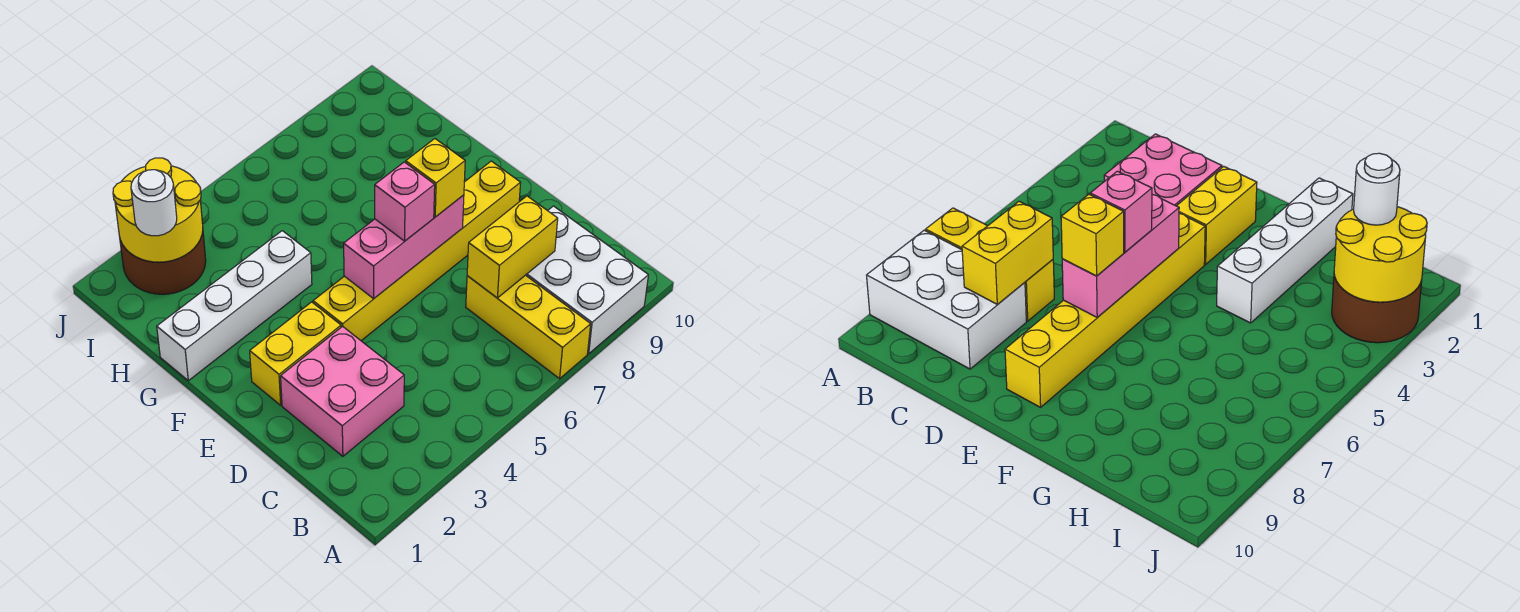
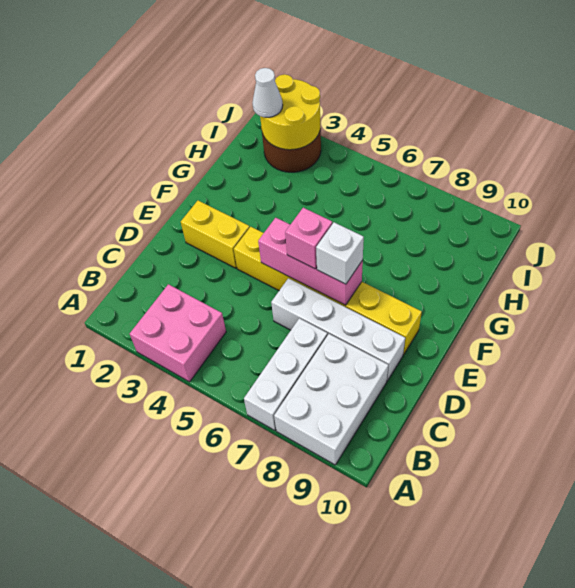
yellow 1x3 brick [466,275,591,379] -> white 1x3 brick [244,318,327,431]
pink 2x2 brick [281,326,404,456] -> pink 2x2 brick moved to [130,284,226,382]
yellow 1x2 brick [467,196,558,298] -> none
yellow 1x1 brick [406,139,465,217] -> white 1x1 brick [316,222,364,284]
white 1x4 brick [157,231,312,381] -> white 1x4 brick moved to [271,278,405,381]
white 1x1 round brick [131,170,177,236] -> white 1x1 cone [252,68,283,117]

